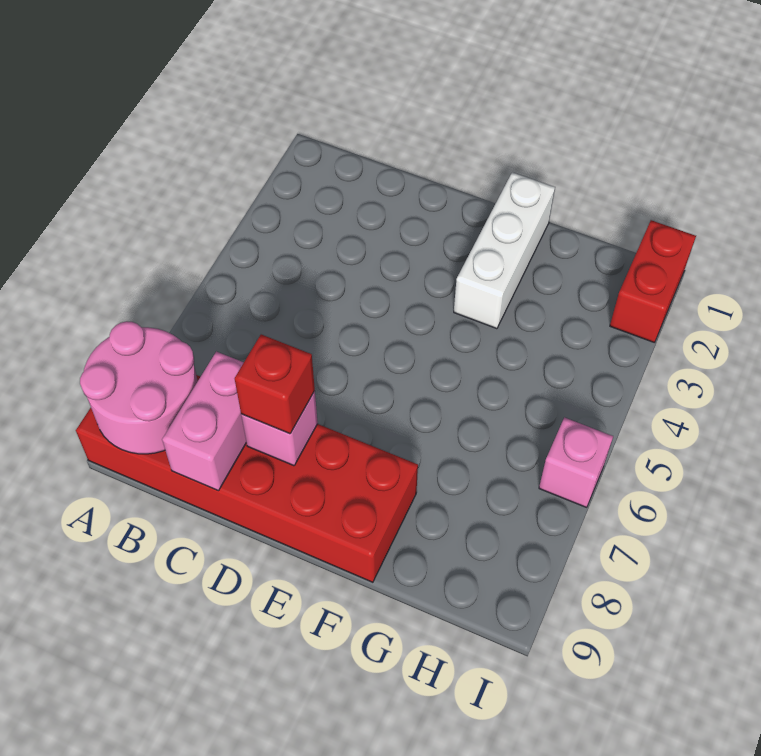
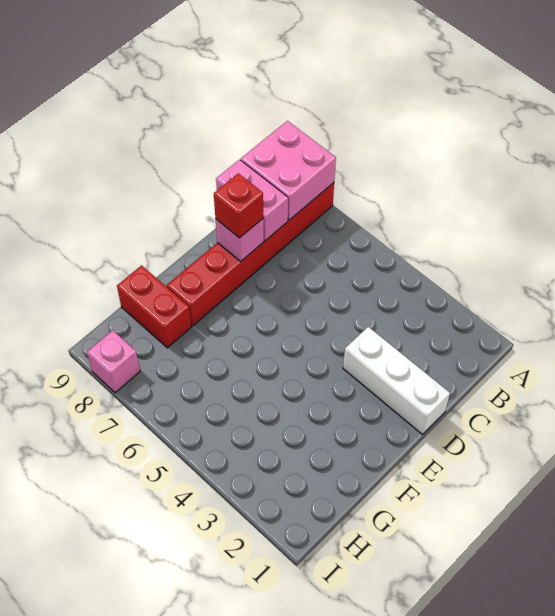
red 2x6 brick [76,375,418,582] -> red 1x6 brick [167,183,334,326]
pink 2x2 round brick [80,321,198,454] -> pink 2x2 brick [241,121,336,220]
white 1x3 brick [454,172,555,329] -> white 1x3 brick moved to [343,327,450,435]
red 1x2 brick [610,220,696,343] -> red 1x2 brick moved to [117,266,191,348]
pink 1x1 brick [539,417,613,507] -> pink 1x1 brick moved to [87,330,140,393]

